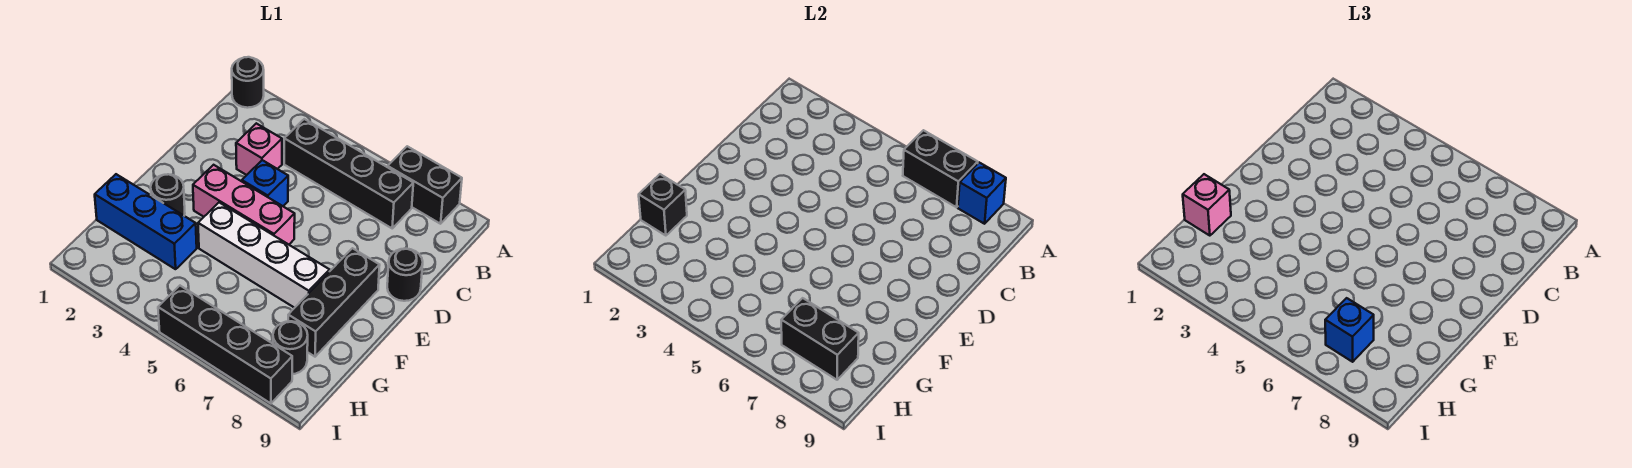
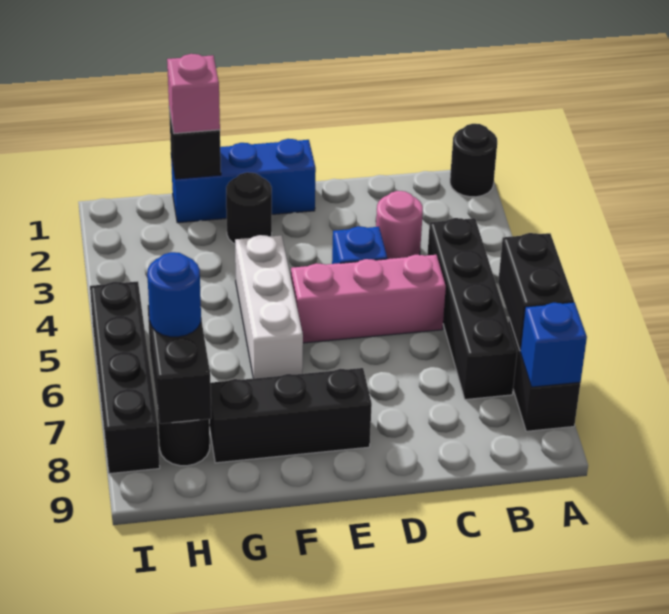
pink 1x1 brick [236,123,282,175] -> pink 1x1 round brick [376,191,423,259]
black 1x1 round brick [387,249,423,301] -> none
pink 1x3 brick [193,165,295,244] -> pink 1x3 brick turned to [291,255,446,343]
white 1x4 brick [198,203,330,308] -> white 1x3 brick [235,235,303,378]
blue 1x3 brick [95,174,197,269] -> blue 1x3 brick turned to [171,139,316,223]
blue 1x1 brick [1325,298,1374,362] -> blue 1x1 round brick [147,252,201,337]

